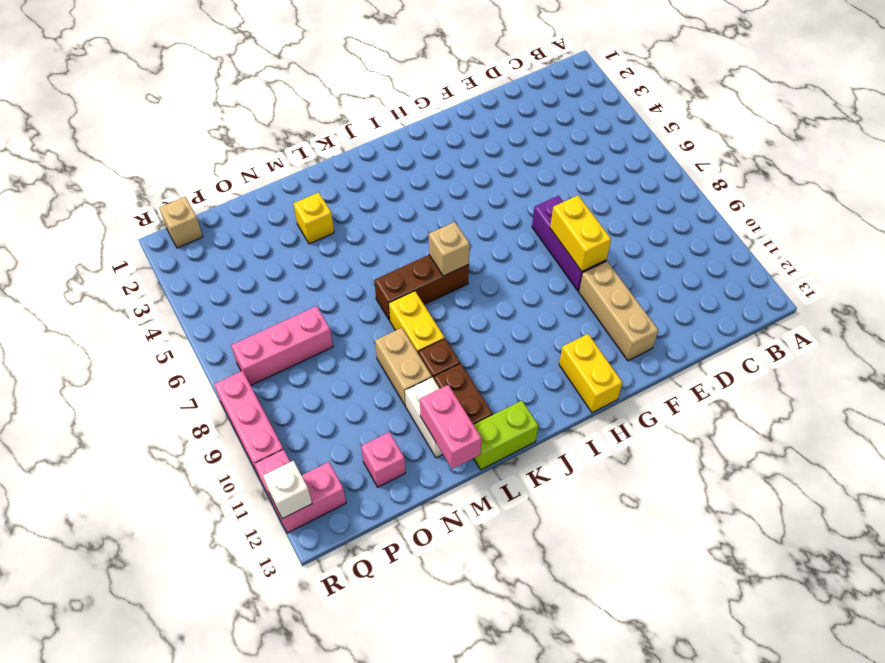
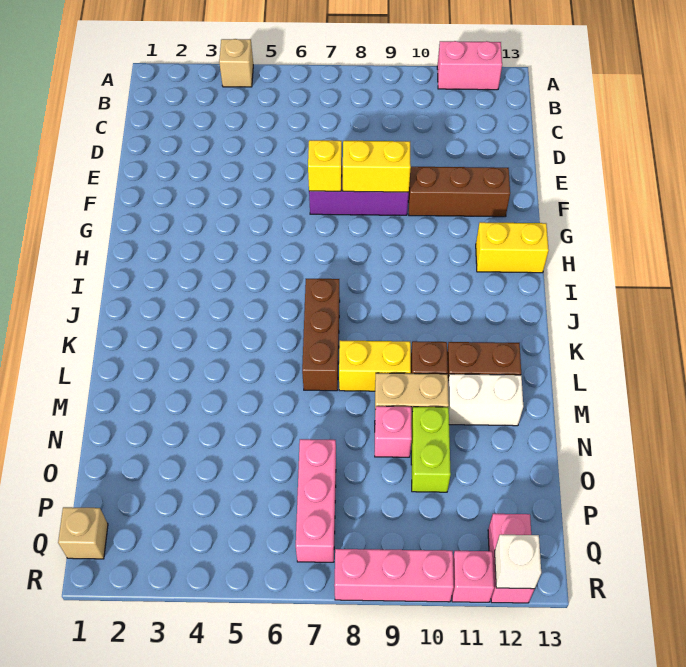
tan 1x3 brick [579,261,658,361] -> brown 1x3 brick [408,167,510,217]
tan 1x1 brick [429,222,470,276] -> tan 1x1 brick moved to [219,39,253,87]
lime 1x2 brick [473,401,538,470] -> lime 1x2 brick moved to [411,407,451,492]
yellow 1x1 brick [293,192,334,244] -> yellow 1x1 brick moved to [308,140,342,191]
pink 1x2 brick [420,385,481,469] -> pink 1x2 brick moved to [437,41,502,90]
pink 1x1 brick [361,432,405,487] -> pink 1x1 brick moved to [375,406,412,457]

